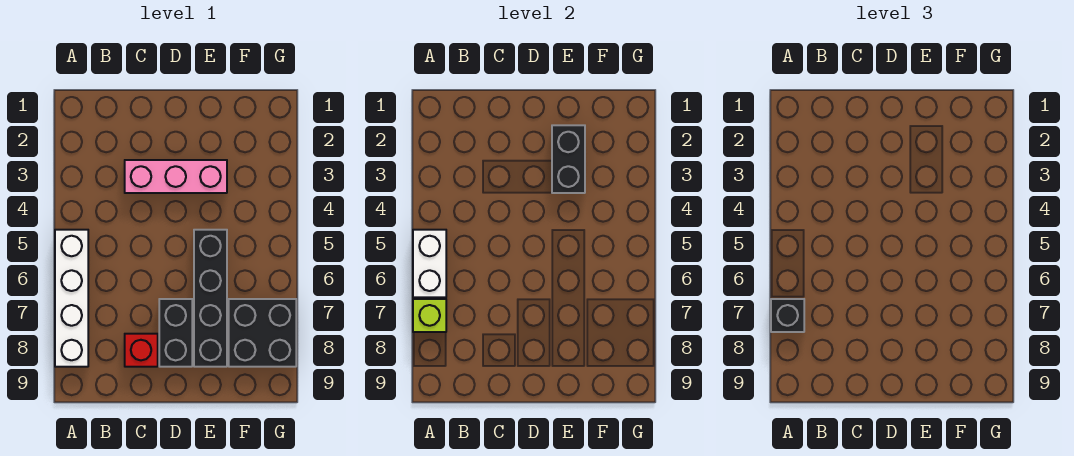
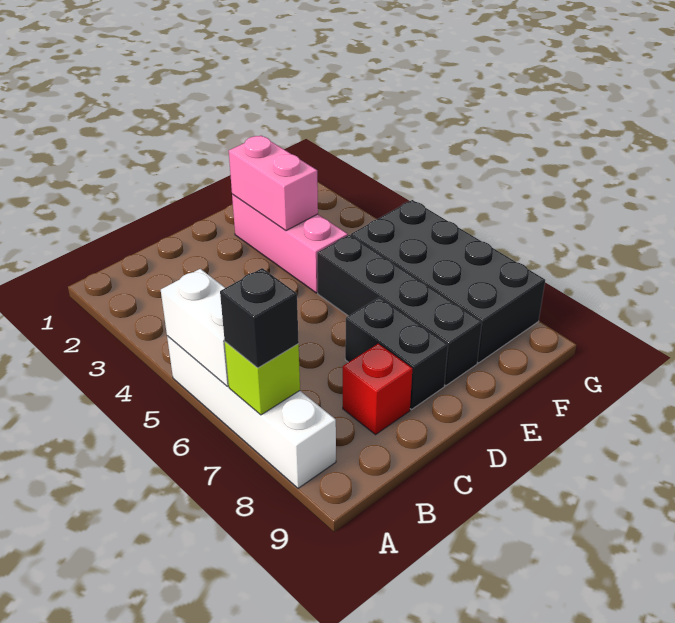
pink 1x3 brick [125,160,227,193] -> pink 1x3 brick turned to [232,194,348,293]
black 1x2 brick [552,125,585,193] -> pink 1x2 brick [229,136,318,231]
black 2x2 brick [229,299,296,367] -> black 2x4 brick [351,200,545,363]

